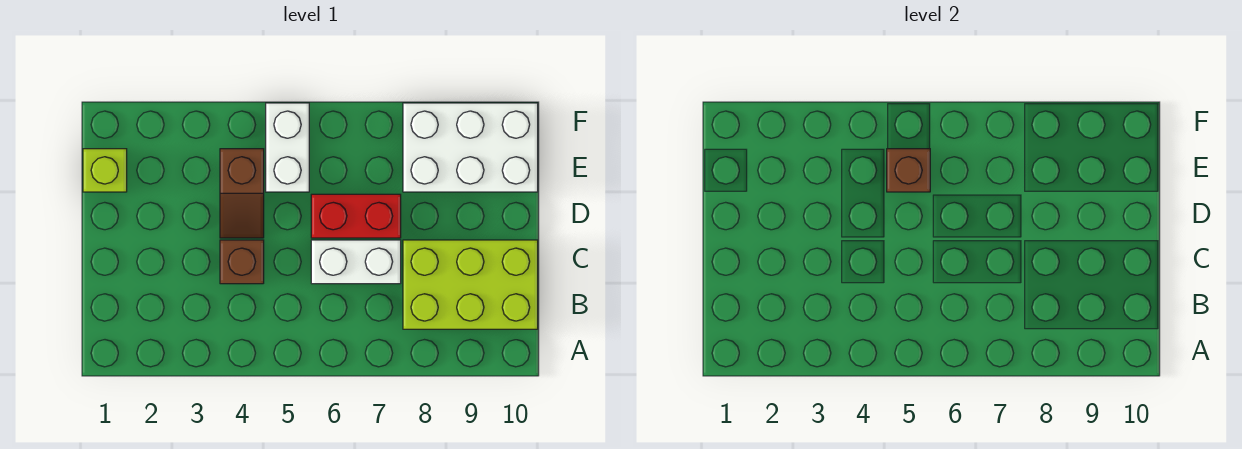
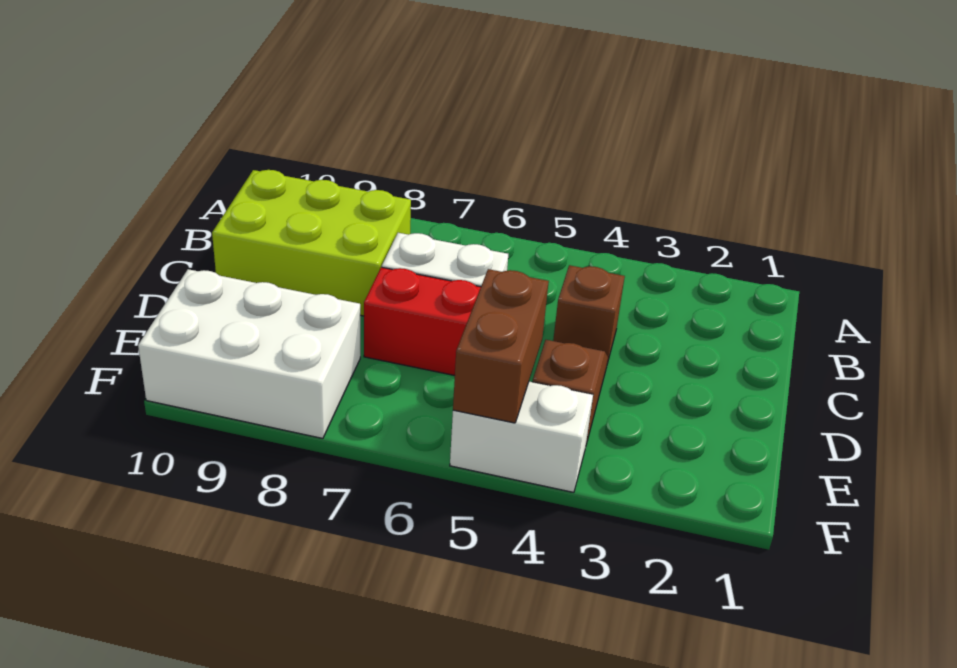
lime 1x1 brick [83,149,127,192] -> none
white 1x2 brick [266,103,309,192] -> white 1x2 brick turned to [450,382,593,492]
brown 1x1 brick [887,149,930,192] -> brown 1x2 brick [453,269,549,423]

